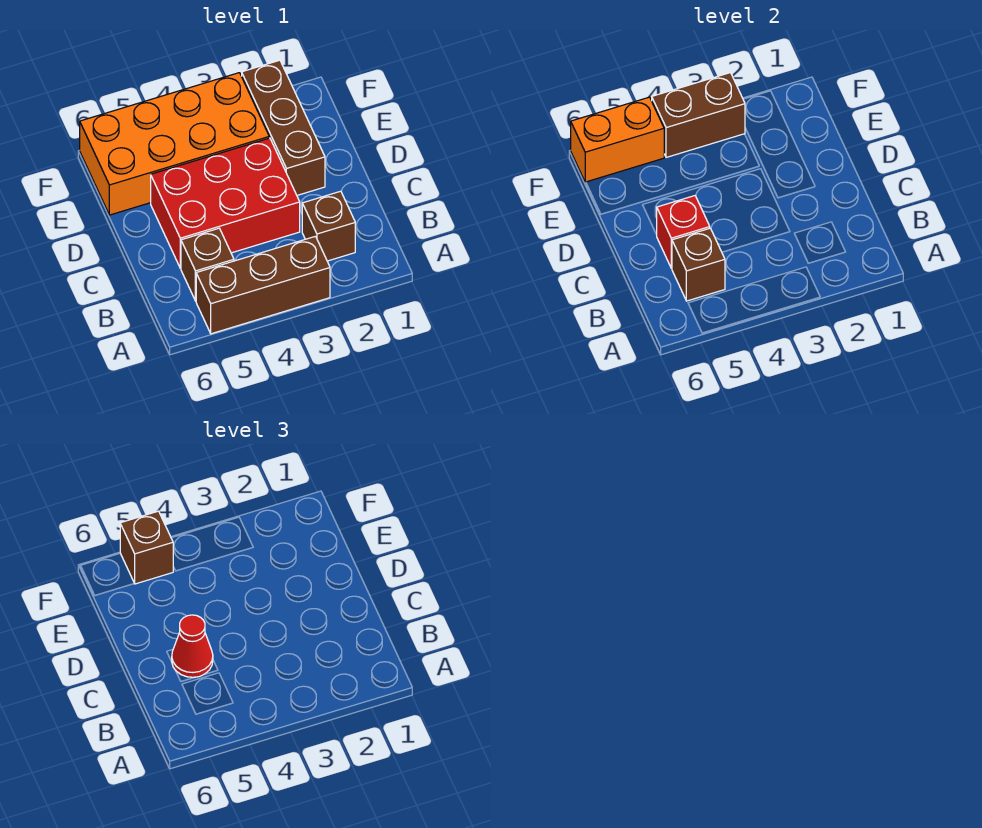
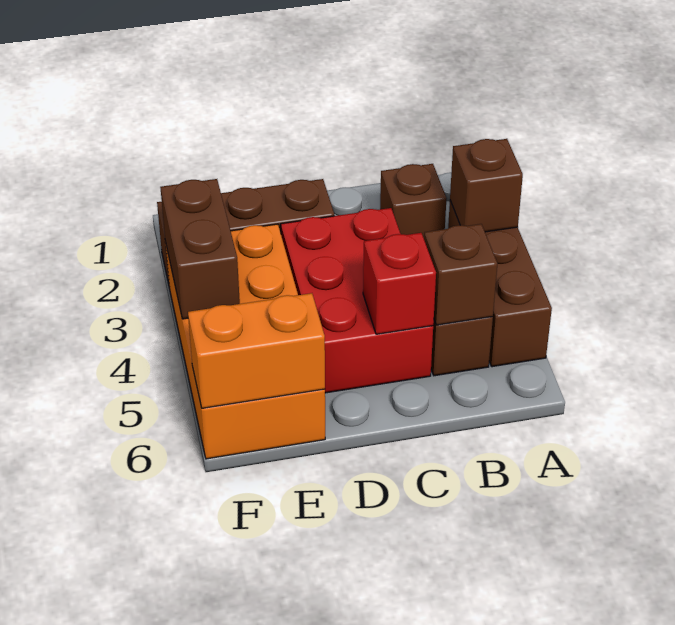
red 1x1 cone [171,615,213,678] -> none
orange 1x2 brick [571,97,664,182] -> orange 1x2 brick turned to [188,293,325,408]
brown 1x1 brick [120,511,173,584] -> brown 1x1 brick moved to [450,139,523,232]

